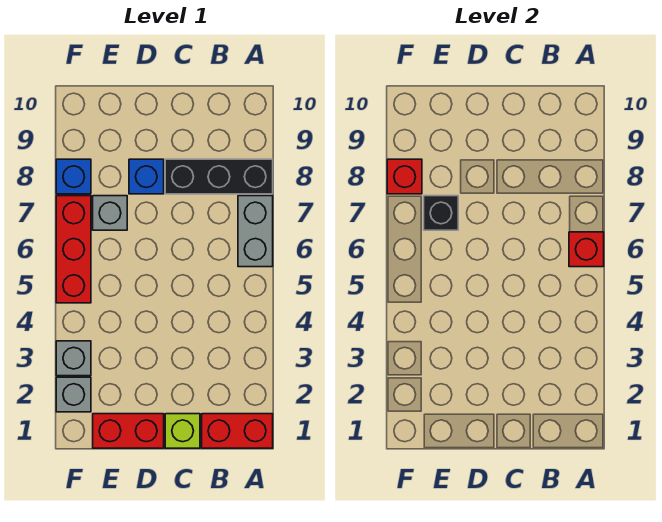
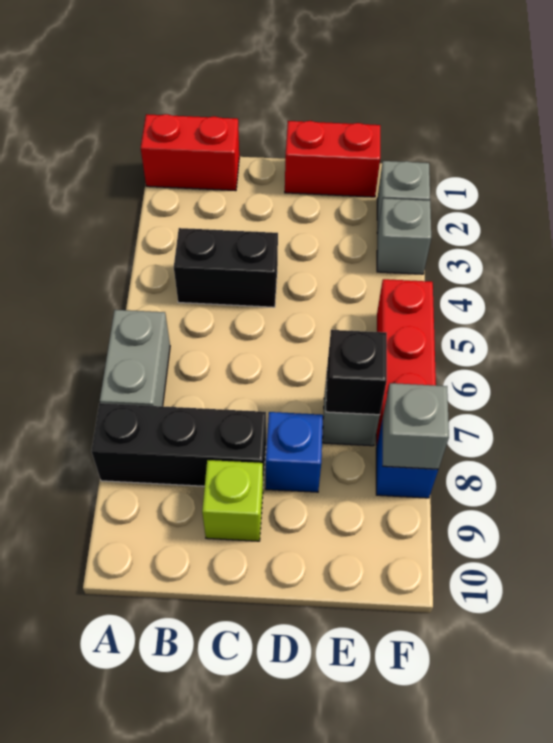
red 1x1 brick [569,232,604,267] -> none
none -> black 1x2 brick [174,228,278,307]
lime 1x1 brick [165,414,200,448] -> lime 1x1 brick moved to [202,460,263,541]
red 1x1 brick [387,159,422,194] -> grey 1x1 brick [383,383,449,469]

